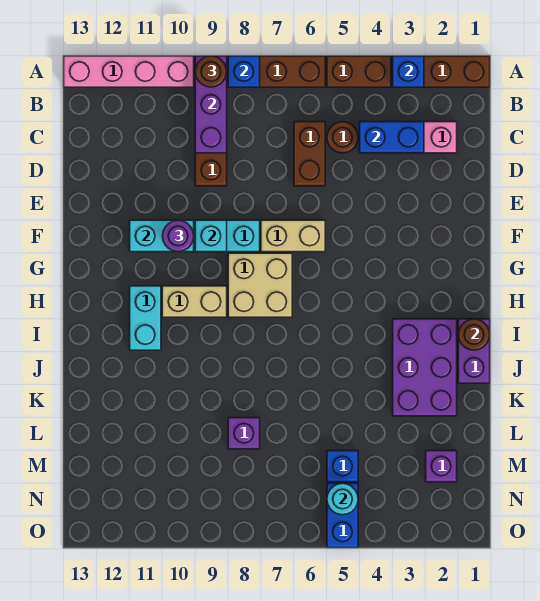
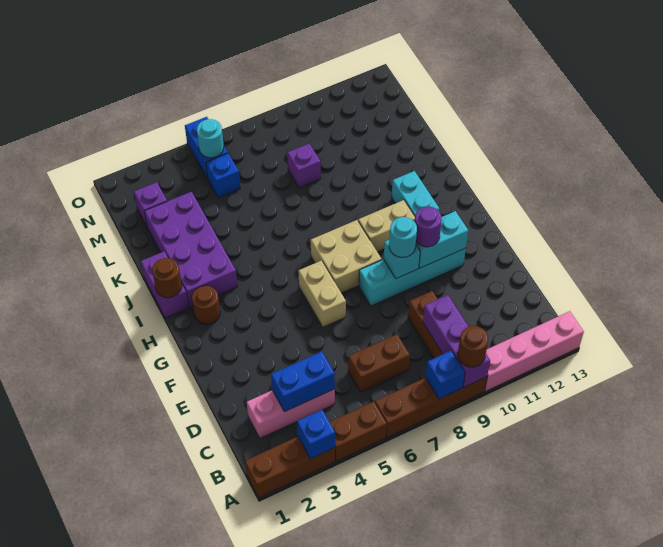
brown 1x1 round brick [327,122,358,153] -> brown 1x1 round brick moved to [192,286,220,324]
brown 1x2 brick [294,122,325,186] -> brown 1x2 brick turned to [348,334,410,392]
tan 1x2 brick [261,220,325,252] -> tan 1x2 brick turned to [299,261,346,327]
none -> cyan 1x1 round brick [389,217,417,257]
purple 2x3 brick [393,319,457,416] -> purple 2x4 brick [144,192,238,307]

